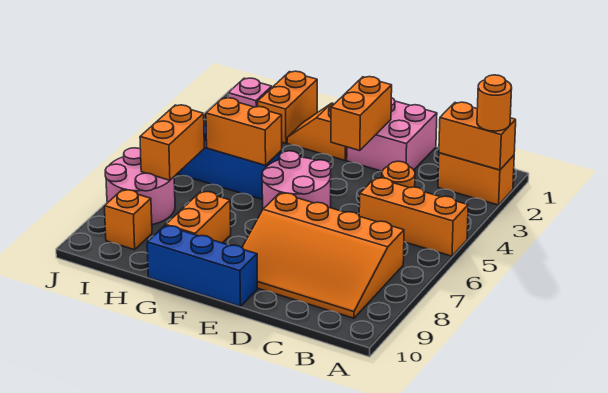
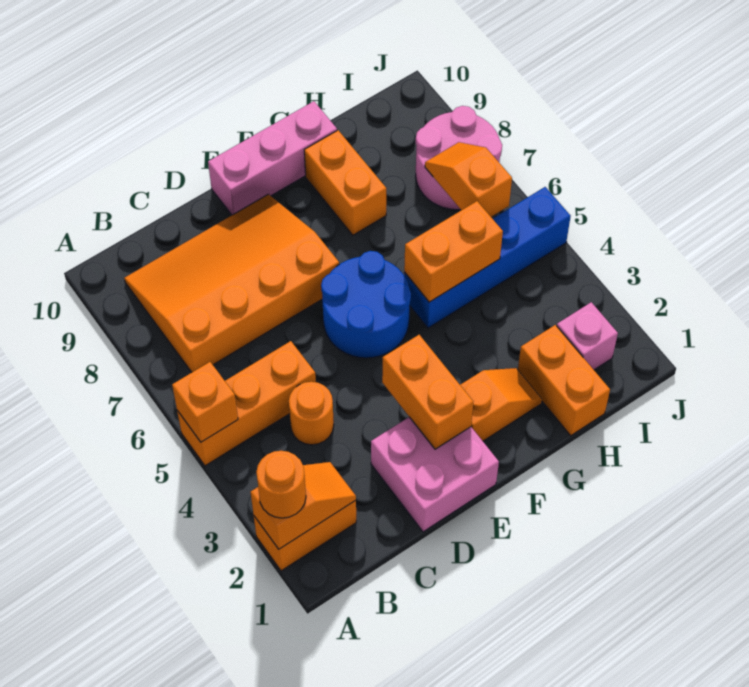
orange 1x2 brick [439,102,516,170] -> orange 1x2 slope [251,462,356,549]
pink 2x2 round brick [262,151,331,209] -> blue 2x2 round brick [321,251,411,358]
blue 1x3 brick [147,225,257,307] -> pink 1x3 brick [208,101,337,215]
orange 1x2 brick [140,105,204,180] -> orange 1x2 slope [425,142,512,217]
orange 1x1 brick [105,190,152,250] -> orange 1x1 brick moved to [172,362,238,442]

